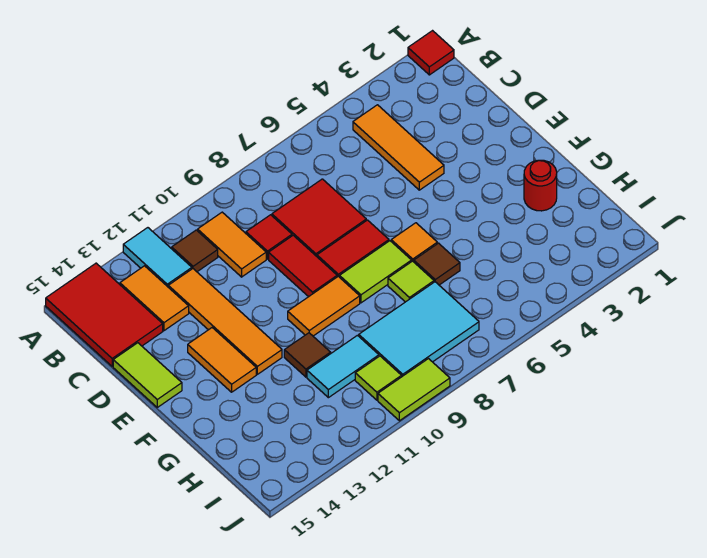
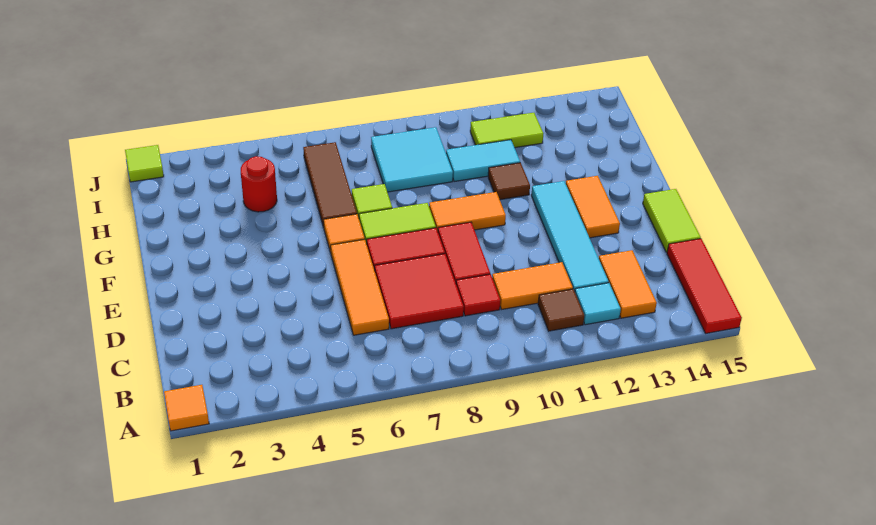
red 1x1 tile [408,31,454,75] -> orange 1x1 tile [164,385,209,431]
cyan 1x2 tile [123,228,192,287] -> cyan 1x1 tile [575,283,621,325]
red 2x3 tile [46,263,163,366] -> red 1x3 tile [667,239,742,333]
orange 1x3 tile [353,105,444,190] -> orange 1x3 tile moved to [331,239,389,335]
orange 1x2 tile [198,212,266,277] -> orange 1x2 tile turned to [492,262,573,309]
orange 1x4 tile [168,269,282,374] -> cyan 1x4 tile [531,181,609,291]
red 1x1 round brick [524,160,557,211] -> red 1x1 round brick moved to [241,156,277,212]
brown 1x1 tile [414,243,460,285] -> brown 1x3 tile [303,142,357,227]
cyan 2x3 tile [359,282,479,376] -> cyan 2x2 tile [371,127,453,192]
lime 1x1 tile [355,356,402,400] -> lime 1x1 tile moved to [125,145,164,182]
lime 1x2 tile [378,359,450,421] -> lime 1x2 tile moved to [470,113,543,148]

